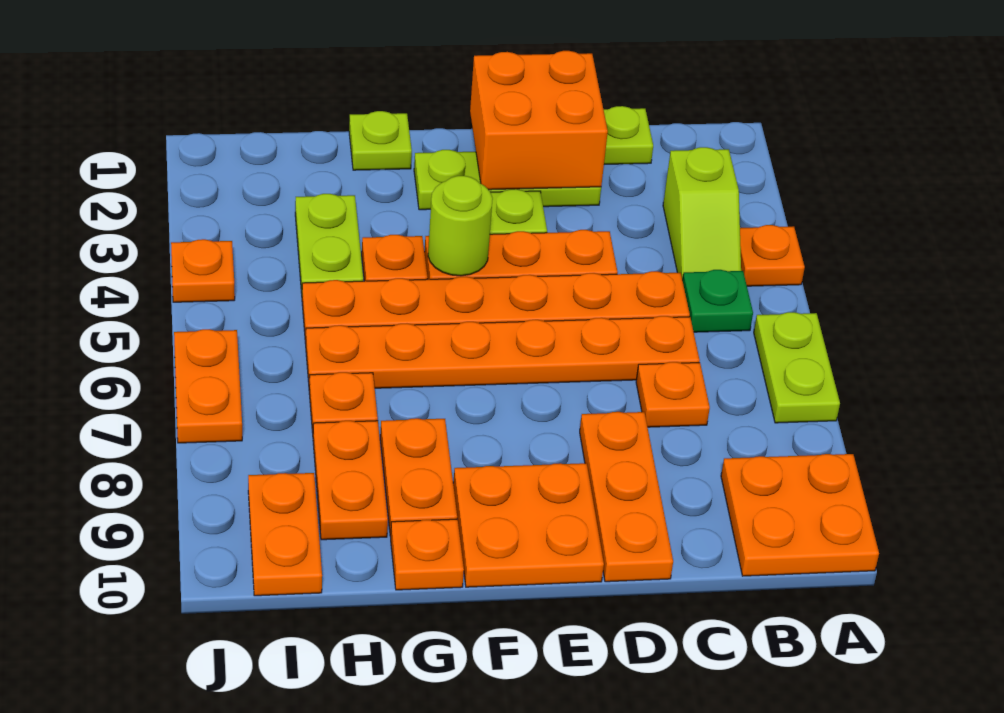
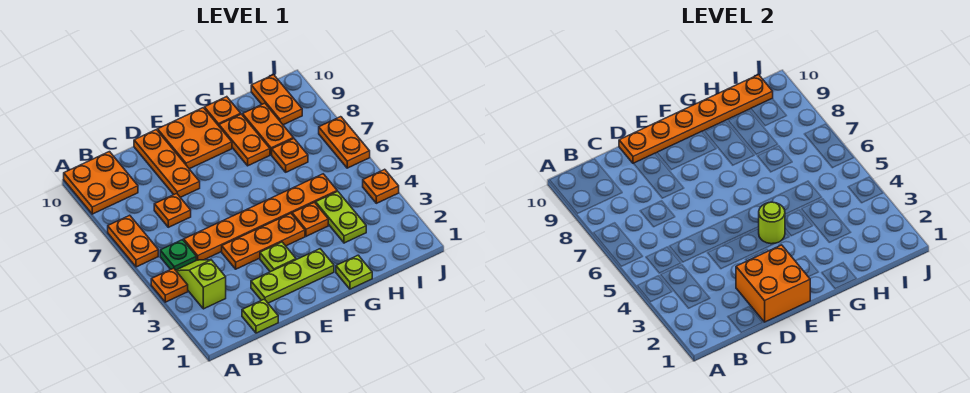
lime 1x2 plate [754,312,840,423] -> orange 1x2 plate [108,215,158,267]
orange 1x6 plate [305,316,700,388] -> orange 1x6 plate moved to [619,75,773,163]

